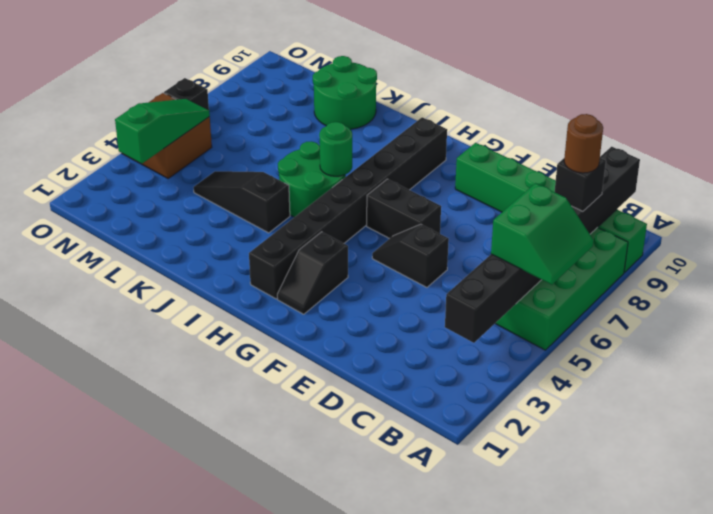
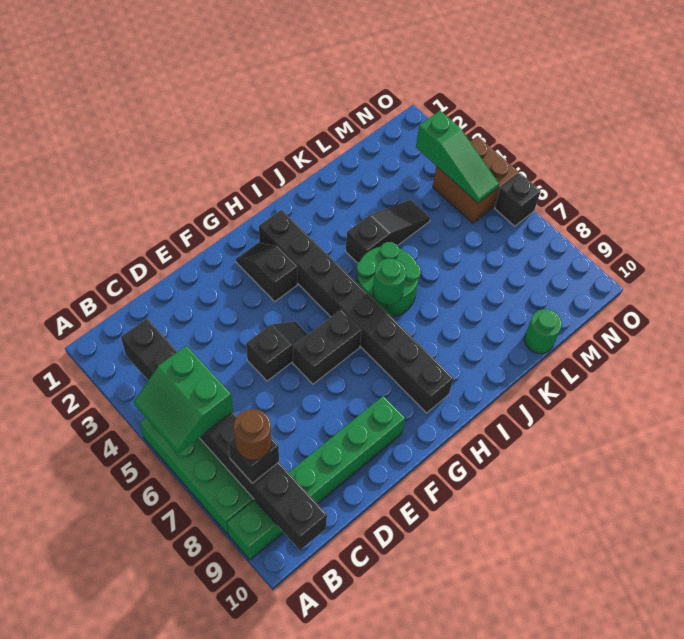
green 2x2 round brick [313,56,377,129] -> green 1x1 round brick [524,309,562,354]

